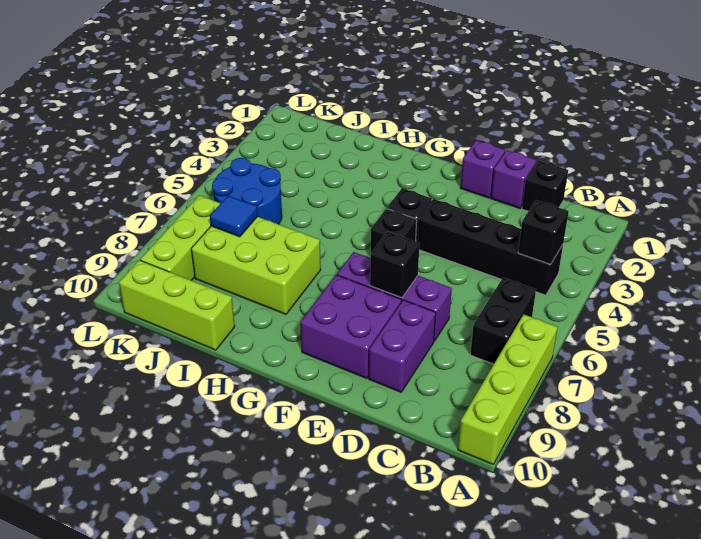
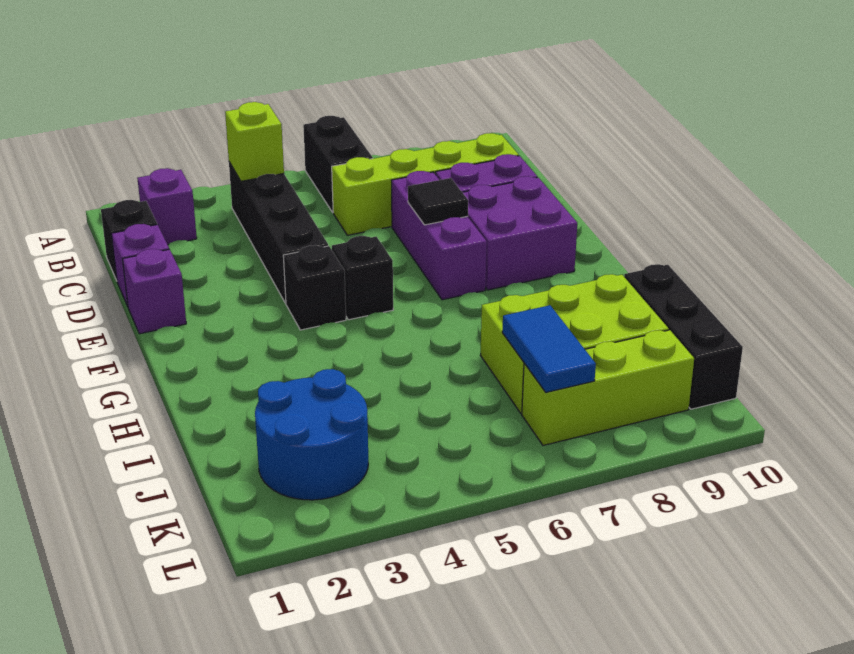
lime 1x4 brick [458,314,558,464] -> lime 1x4 brick moved to [332,133,519,235]
none -> purple 1x1 brick [137,168,197,245]
black 1x1 brick [518,200,569,264] -> lime 1x1 brick [225,102,284,181]
black 1x2 brick [470,278,536,364] -> black 1x2 brick turned to [303,116,373,212]
black 1x1 brick [370,232,420,298] -> black 1x1 tile [408,178,468,225]
lime 2x3 brick [191,217,321,314] -> lime 2x3 brick turned to [480,274,669,414]
lime 1x3 brick [119,260,235,350] -> black 1x3 brick [624,264,743,409]
blue 2x2 round brick [212,158,282,224] -> blue 2x2 round brick moved to [255,369,368,500]
blue 1x1 tile [210,196,258,237] -> blue 1x2 tile [502,305,596,392]

